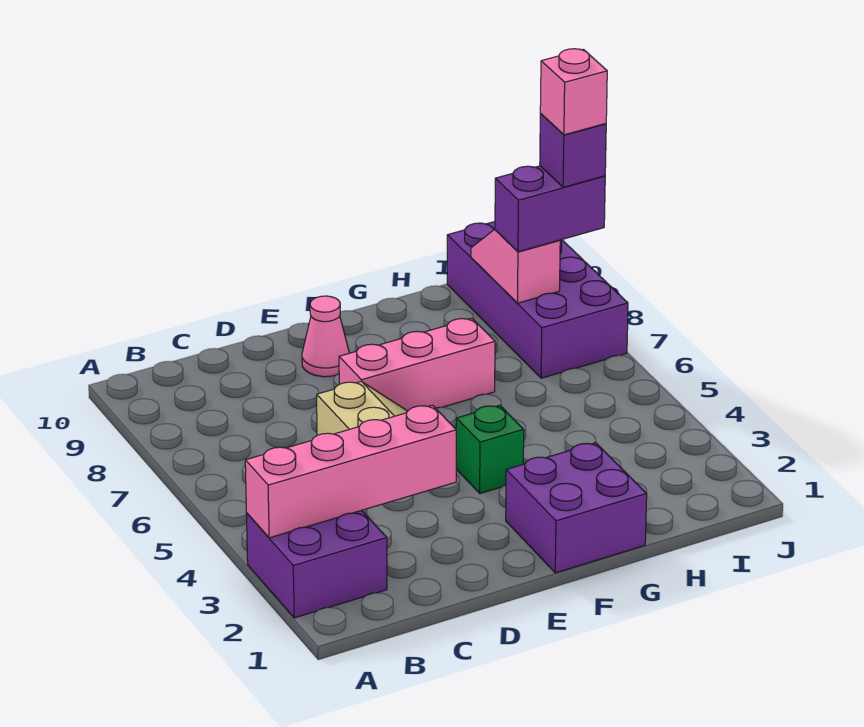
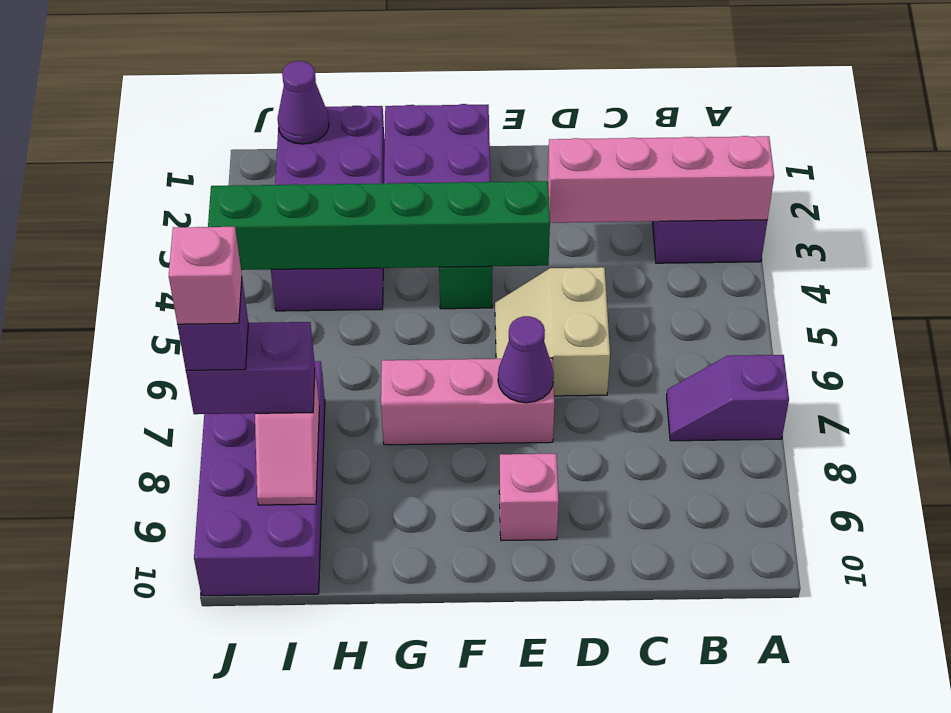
none -> purple 1x2 slope [667,355,789,441]
none -> green 1x6 brick [208,181,550,270]
none -> purple 1x1 cone [498,316,554,403]
pink 1x1 cone [302,296,349,377] -> pink 1x1 brick [499,454,559,541]
none -> purple 2x4 brick [271,106,385,311]
none -> purple 1x1 cone [277,61,329,144]

